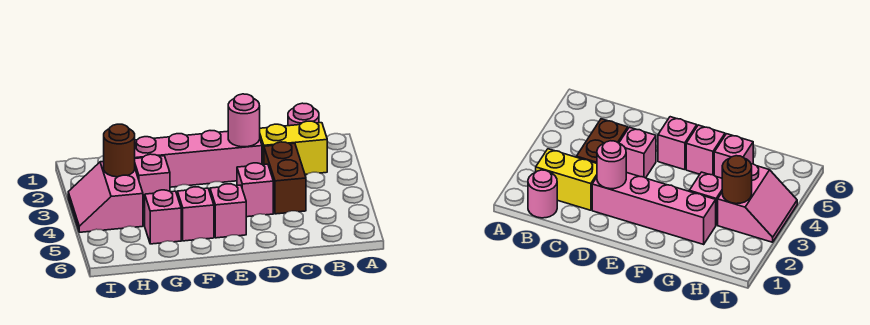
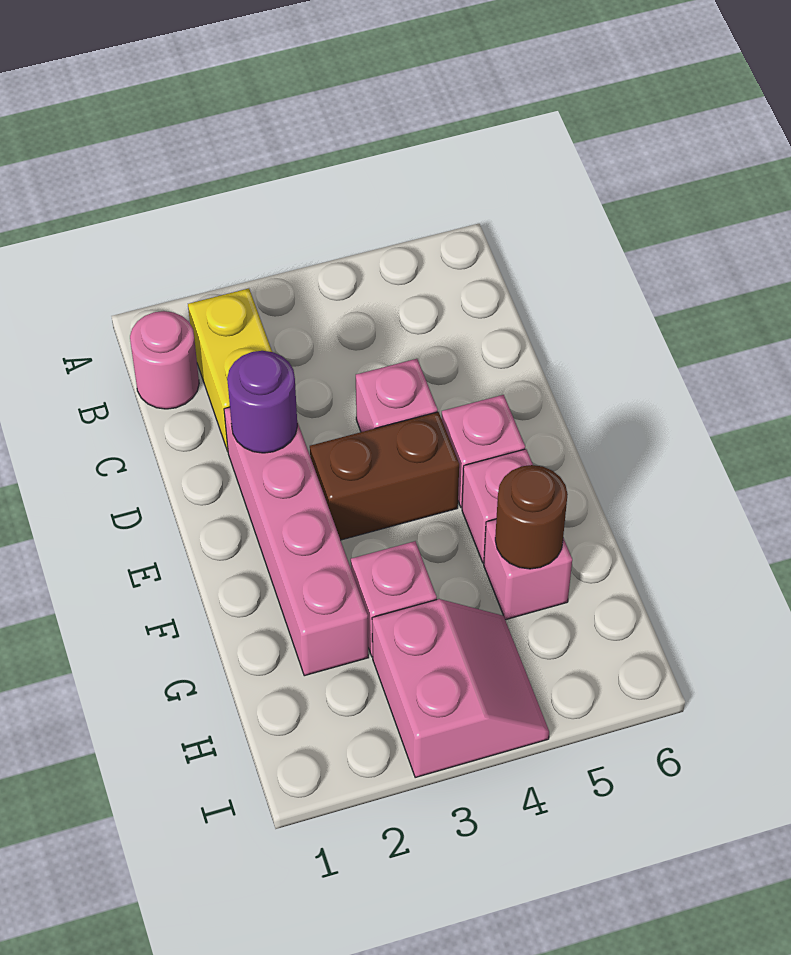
brown 1x2 brick [264,142,306,214] -> brown 1x2 brick moved to [310,412,459,540]
pink 1x1 round brick [228,94,260,147] -> purple 1x1 round brick [227,351,297,453]
pink 2x2 slope [68,161,143,232] -> pink 2x2 slope turned to [372,599,549,777]
brown 1x1 round brick [104,124,135,177] -> brown 1x1 round brick moved to [495,465,568,569]

